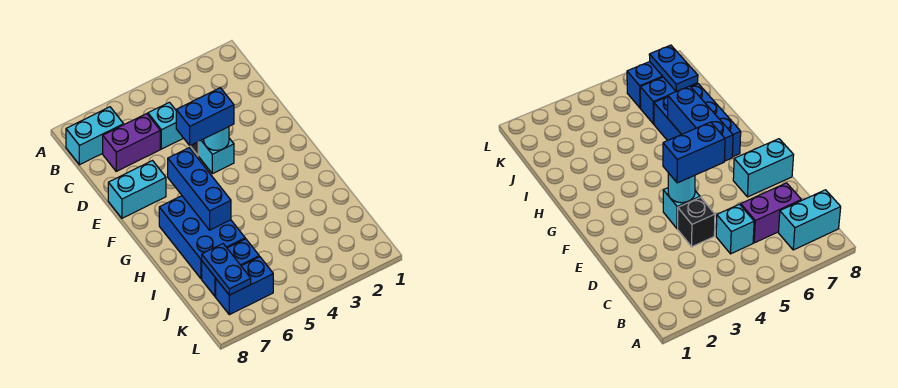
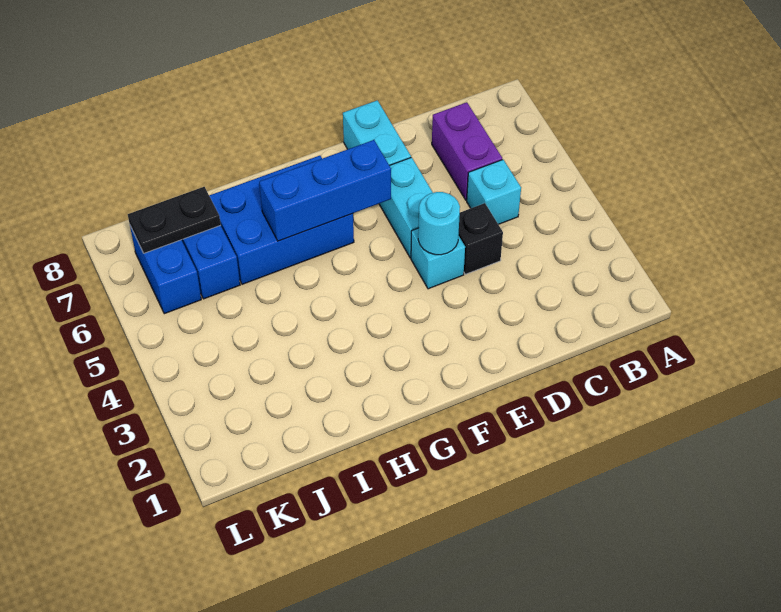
cyan 1x2 brick [66,107,124,165] -> cyan 1x2 brick moved to [379,157,433,258]
blue 1x2 brick [176,88,234,146] -> none
blue 1x2 plate [202,244,251,295] -> black 1x2 plate [128,187,221,253]

